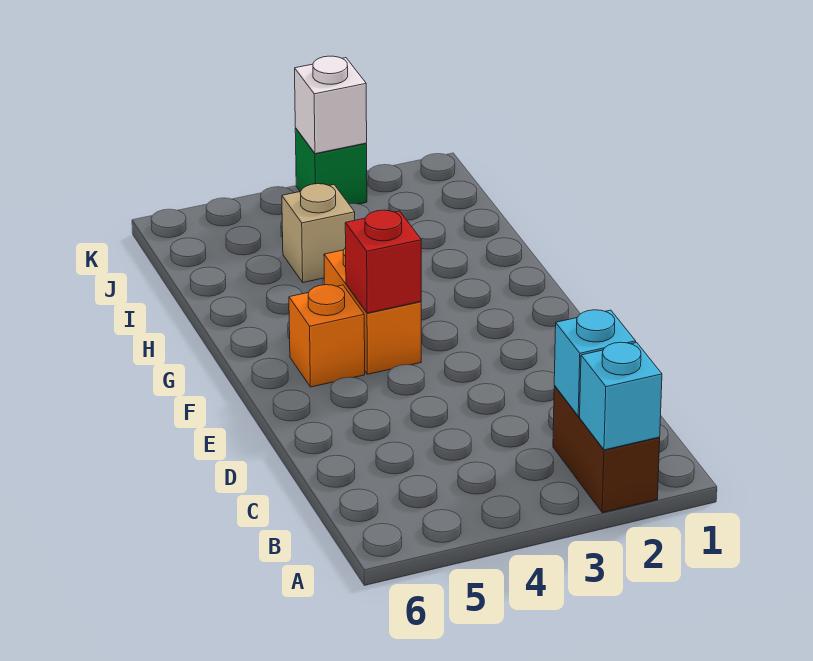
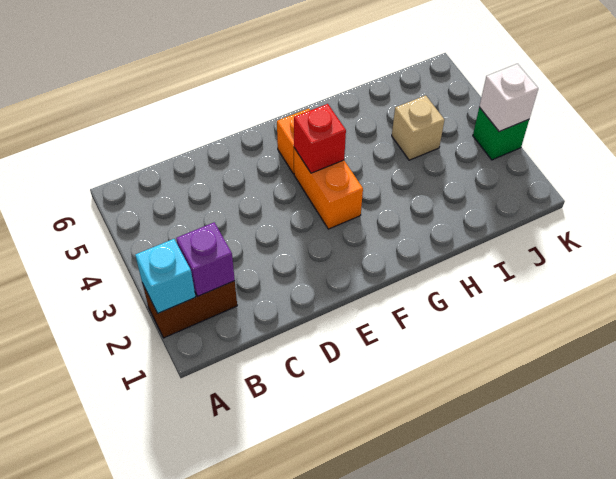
cyan 1x1 brick [554,310,636,416] -> purple 1x1 brick [176,222,235,296]
orange 1x2 brick [324,247,421,374] -> orange 1x2 brick turned to [294,148,363,229]

